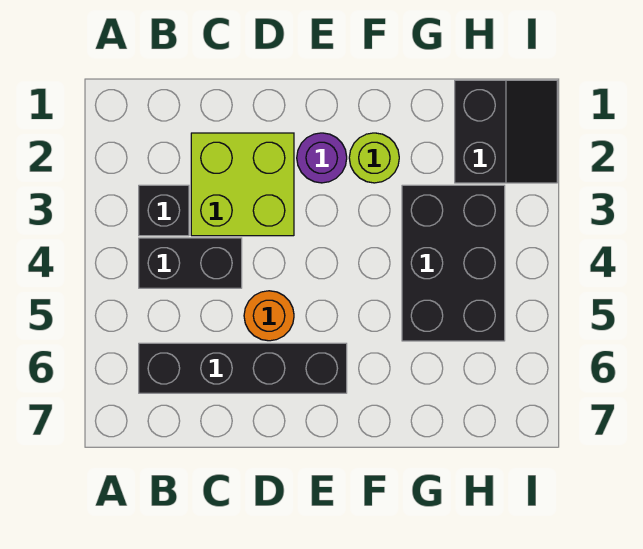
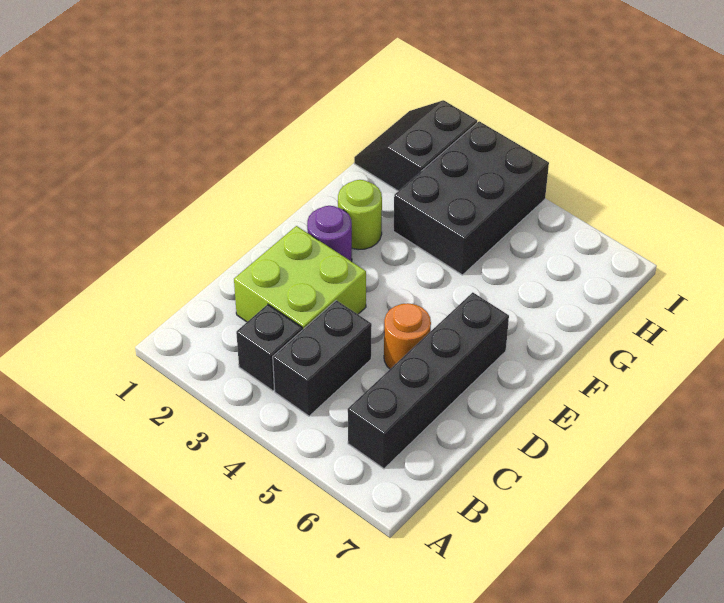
black 2x3 brick [402,185,505,341] -> black 2x3 brick turned to [393,121,549,275]
black 2x2 slope [455,80,557,183] -> black 2x2 slope turned to [354,100,477,191]

